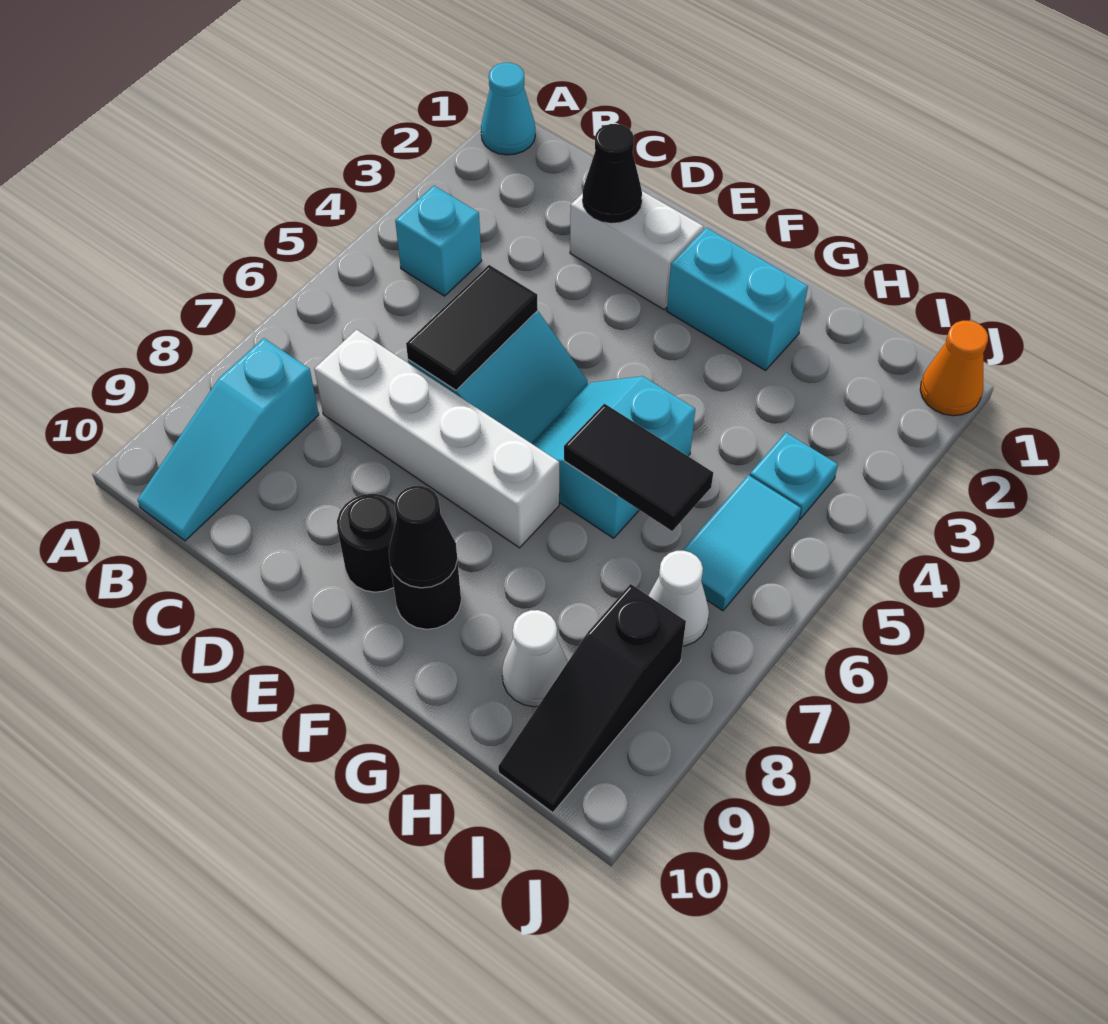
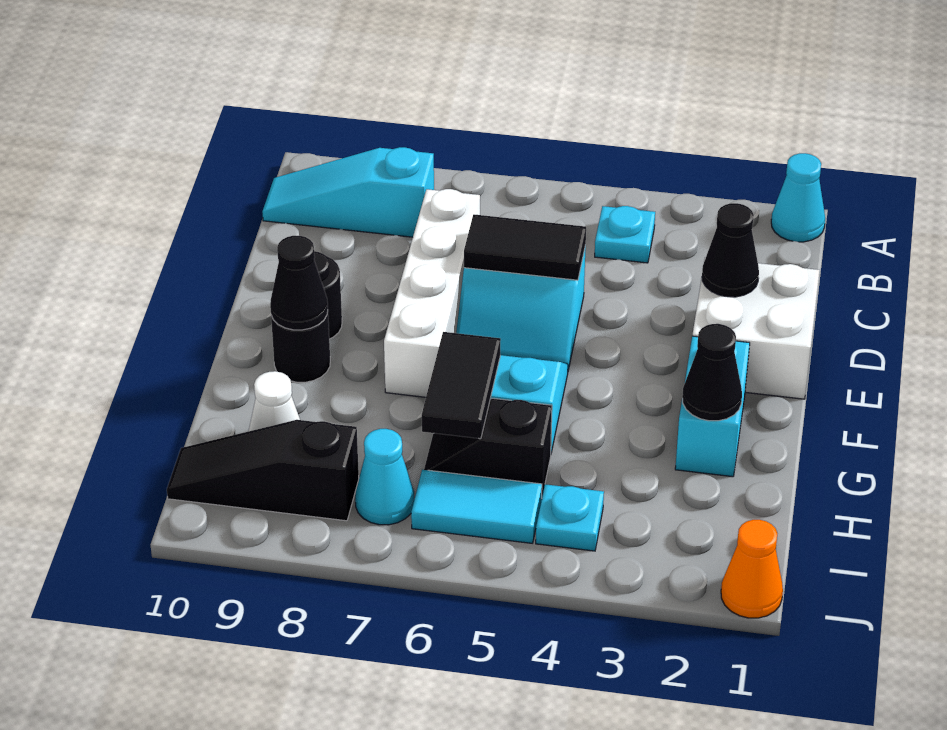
cyan 1x1 brick [395,186,482,296] -> cyan 1x1 plate [595,206,655,263]
white 1x2 brick [570,191,704,310] -> white 2x2 brick [692,257,820,399]
none -> black 1x1 cone [682,324,742,421]
none -> black 1x2 slope [424,398,552,496]
white 1x1 cone [648,551,709,646] -> cyan 1x1 cone [355,429,414,525]

